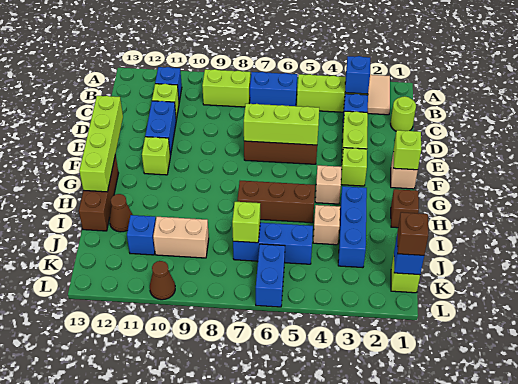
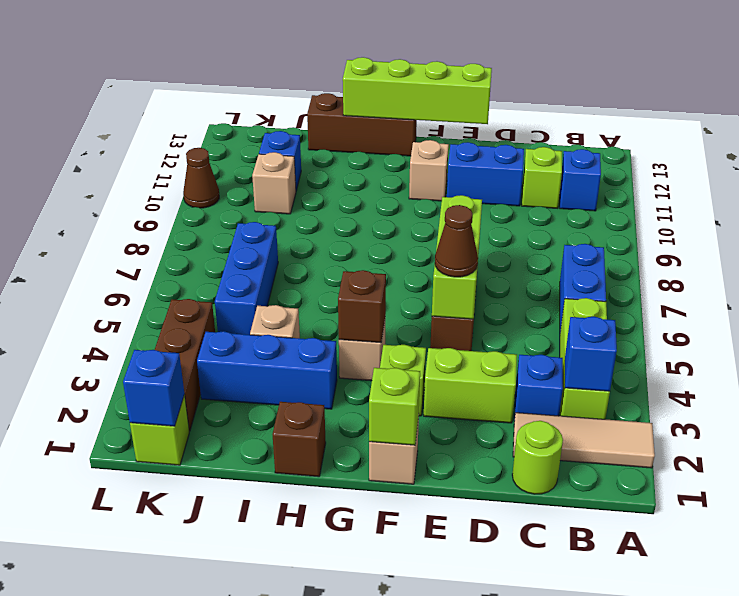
tan 1x2 tile [368,75,390,115] -> tan 1x3 tile [513,413,655,468]
lime 1x2 brick [202,69,250,107] -> none
lime 1x1 brick [142,137,170,175] -> tan 1x1 brick [409,140,449,201]
brown 1x3 brick [238,181,315,223] -> brown 1x3 brick moved to [155,299,215,431]
brown 1x1 cone [109,194,133,232] -> brown 1x1 cone moved to [435,205,478,277]
lime 1x1 brick [232,202,260,243] -> none
tan 1x2 brick [153,217,209,258] -> tan 1x1 brick [252,152,296,214]
brown 1x1 brick [397,212,428,255] -> brown 1x1 brick moved to [338,270,386,343]
blue 1x2 brick [256,244,285,307] -> none

